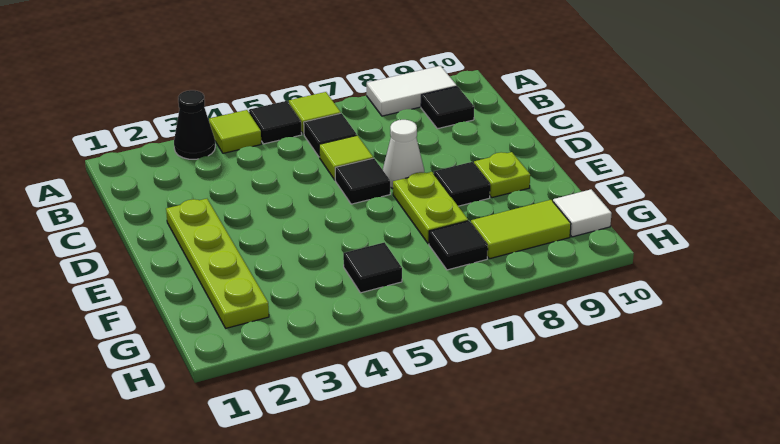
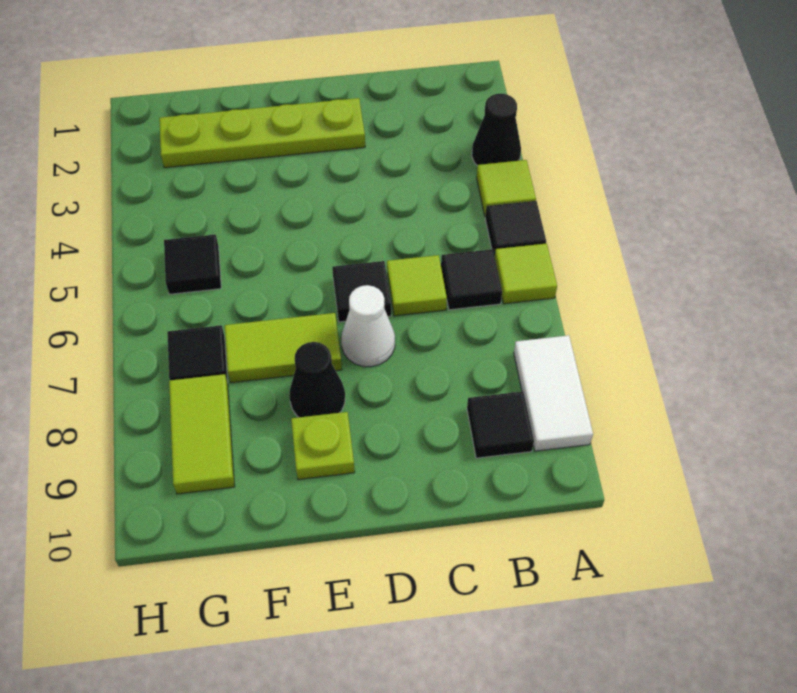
lime 1x2 plate [393,172,468,244] -> lime 1x2 tile [225,313,342,383]
black 1x1 tile [434,162,490,206] -> black 1x1 cone [289,342,345,417]
white 1x1 tile [553,189,612,237] -> none

